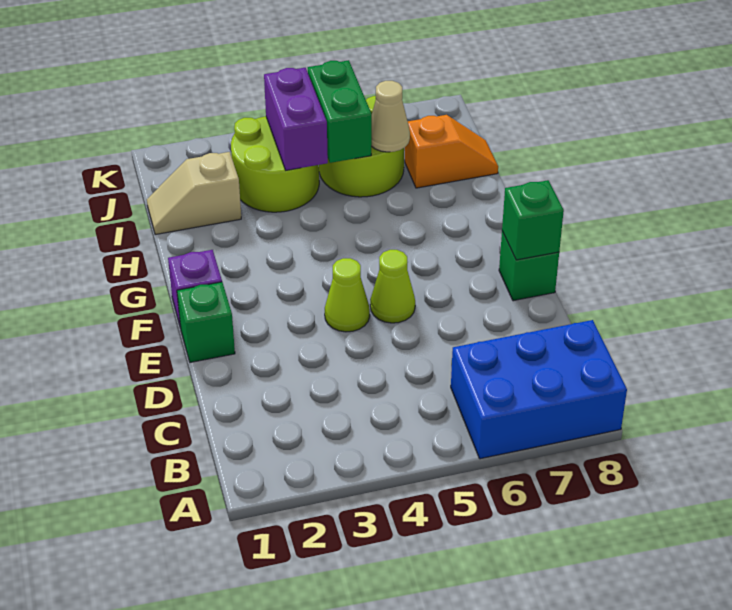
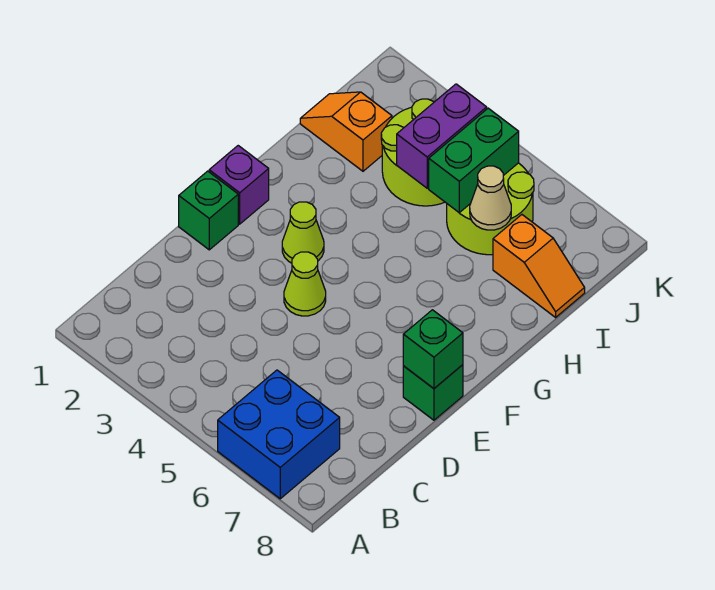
blue 2x3 brick [451,320,627,459] -> blue 2x2 brick [218,370,340,499]
lime 1x1 cone [370,250,415,323] -> lime 1x1 cone moved to [282,202,324,263]
tan 1x2 slope [147,152,241,235] -> orange 1x2 slope [300,92,392,171]

